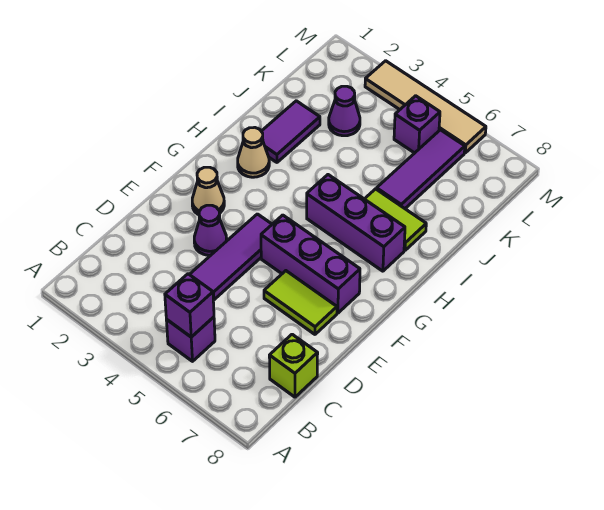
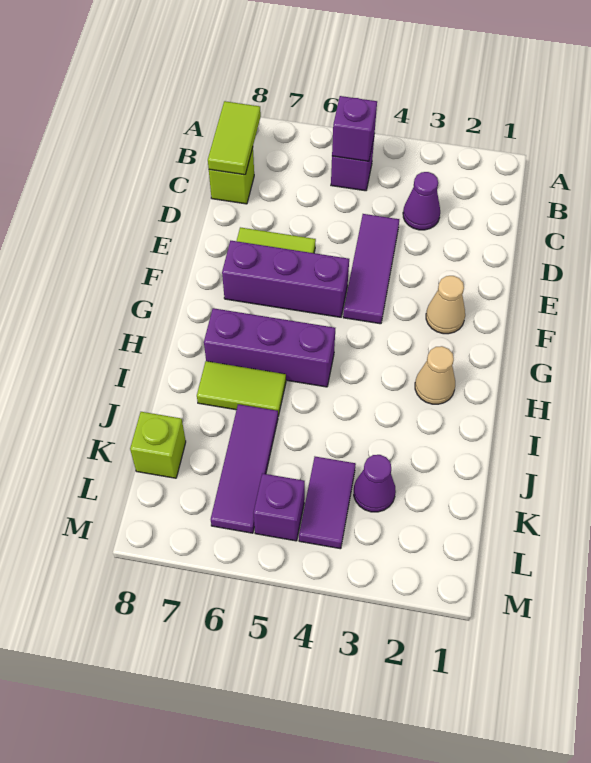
none -> lime 1x2 tile [208,101,261,175]
purple 1x1 cone [194,205,227,255] -> purple 1x1 cone moved to [403,172,440,230]
purple 1x2 tile [261,101,320,162] -> purple 1x2 tile moved to [299,457,356,549]
none -> lime 1x1 brick [130,412,186,478]
tan 1x4 tile [365,61,486,153] -> none

